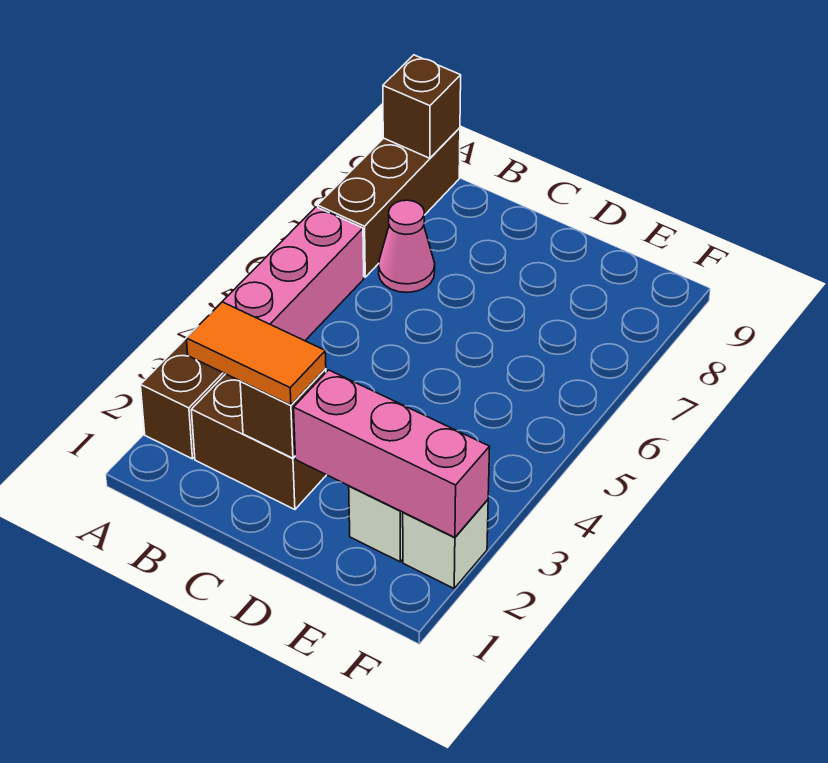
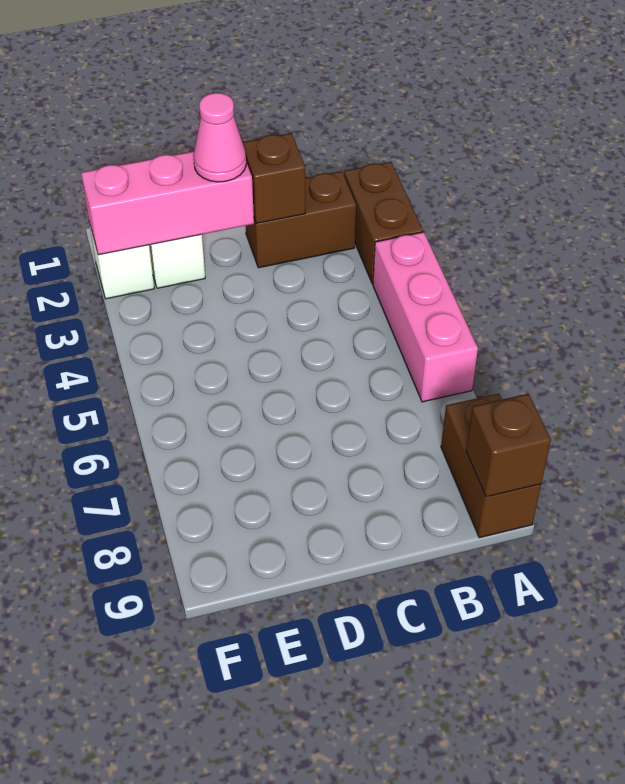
brown 1x3 brick [318,128,460,277] -> brown 1x2 brick [441,393,541,538]
orange 1x2 tile [186,302,326,405] -> none
pink 1x1 cone [379,200,435,292] -> pink 1x1 cone moved to [194,93,246,182]

